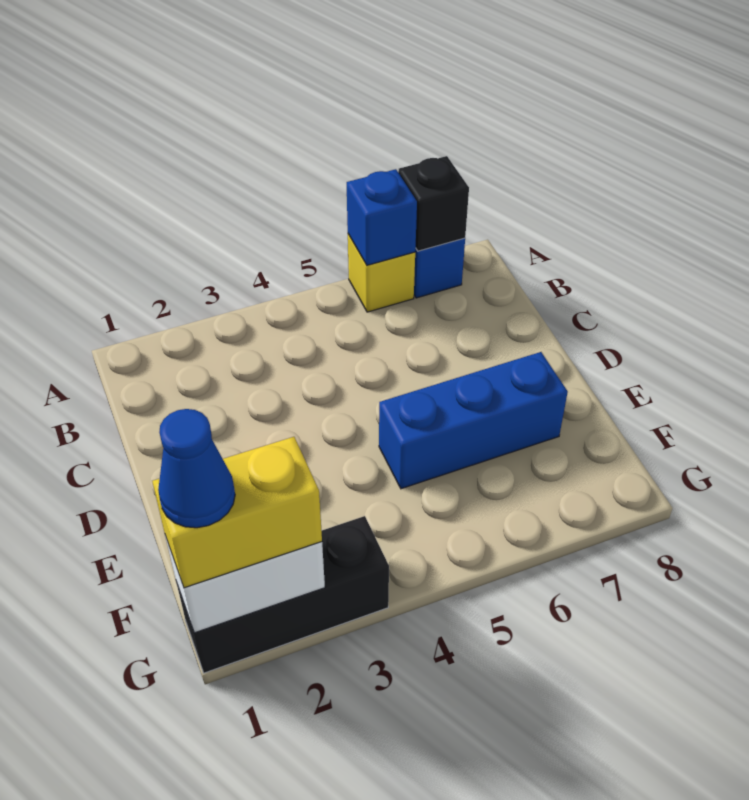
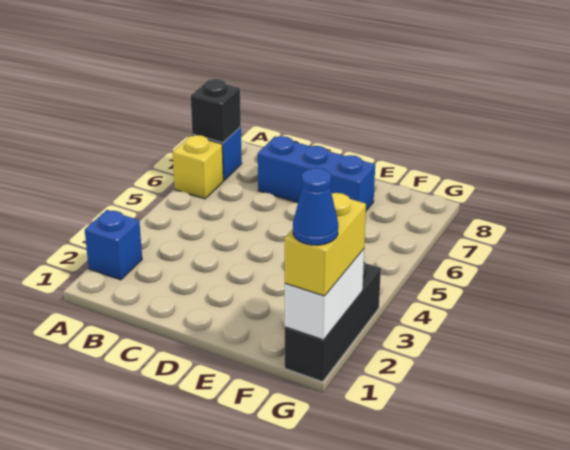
blue 1x1 brick [347,169,417,265] -> blue 1x1 brick moved to [85,210,142,280]
blue 1x3 brick [379,352,568,489] -> blue 1x3 brick turned to [258,136,375,211]

